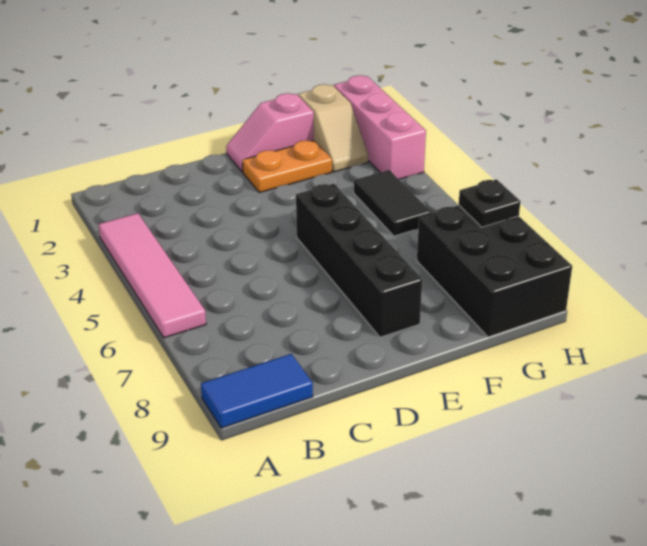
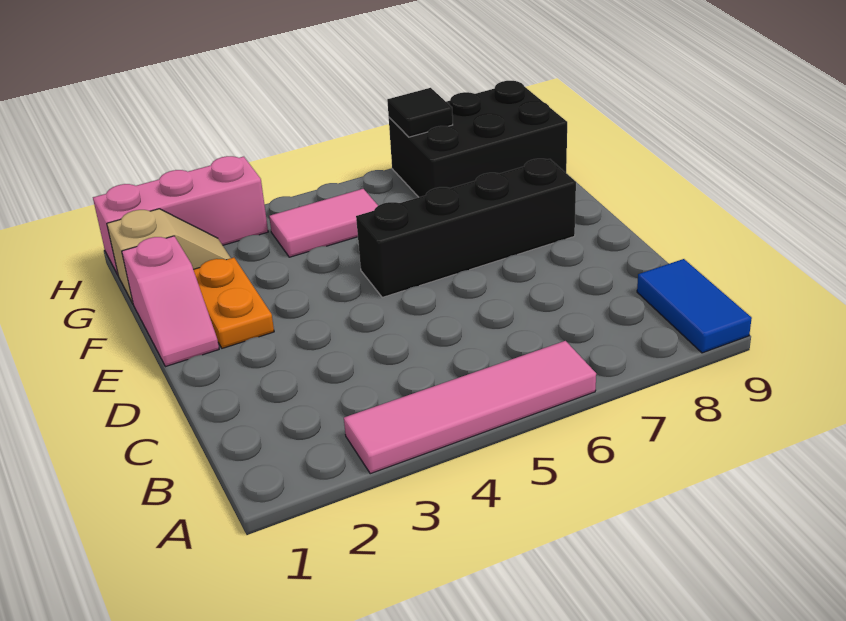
black 1x2 tile [354,170,431,236] -> pink 1x2 tile [269,189,378,257]
black 1x1 plate [459,179,520,227] -> black 1x1 tile [387,88,453,137]

